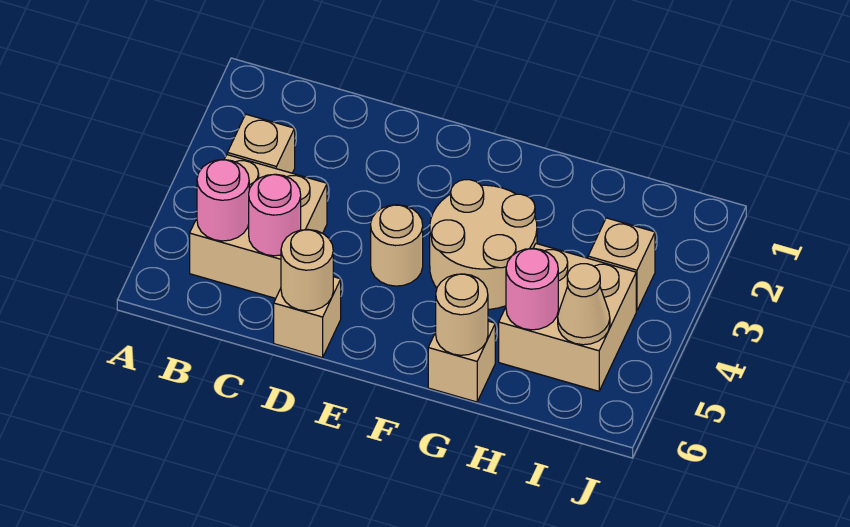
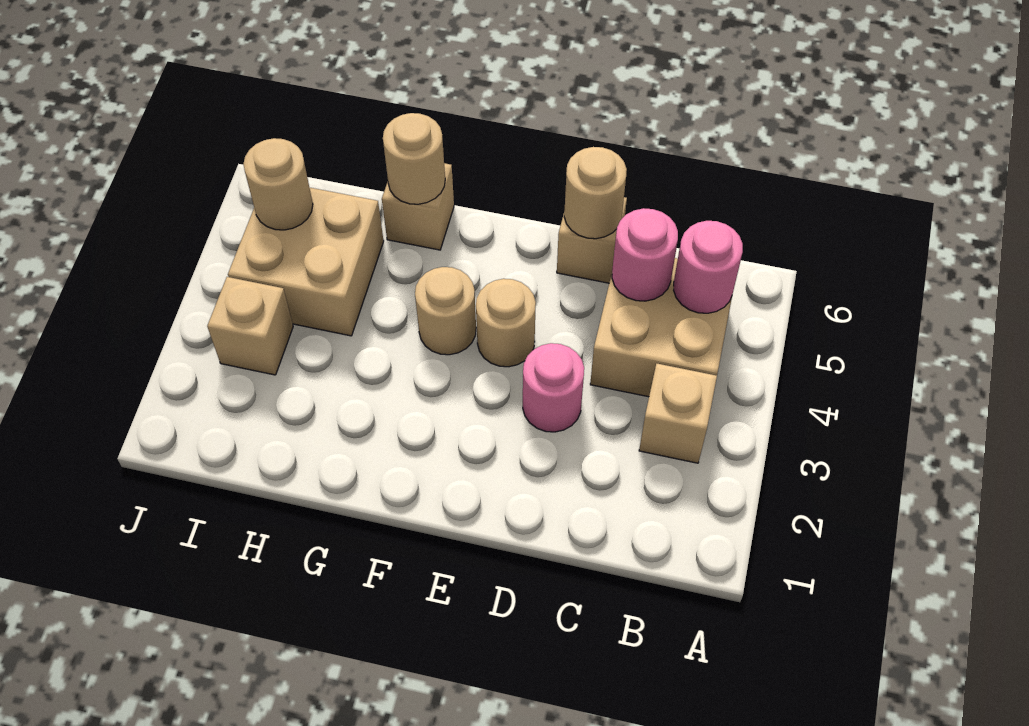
tan 2x2 round brick [430,180,537,309] -> tan 1x1 round brick [415,267,476,355]
pink 1x1 round brick [506,248,558,330] -> pink 1x1 round brick moved to [523,343,584,432]
tan 1x1 cone [558,264,610,345] -> tan 1x1 round brick [243,138,313,230]

